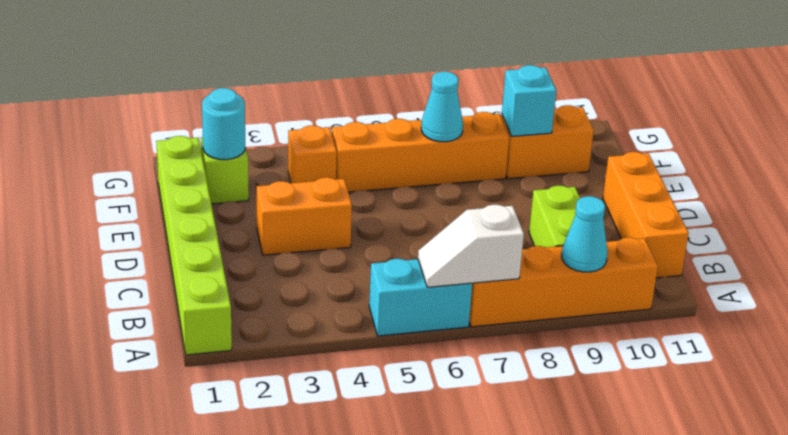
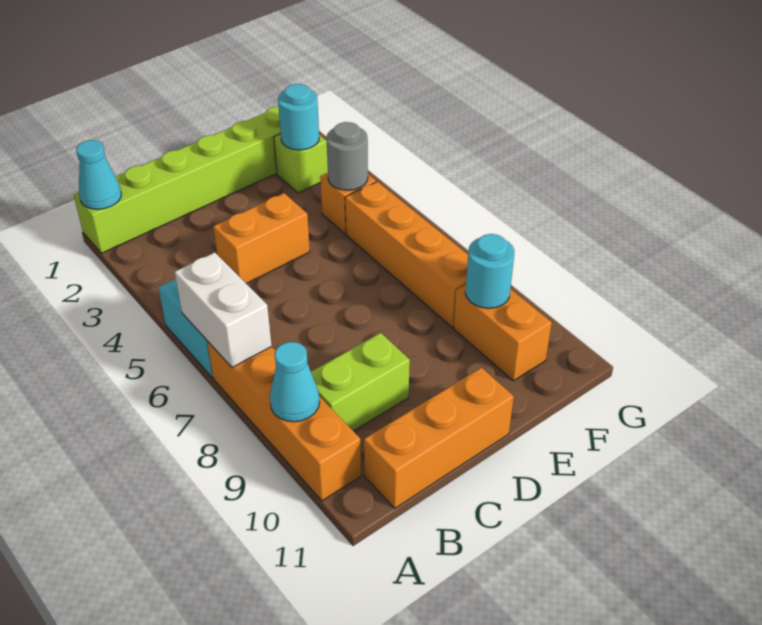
white 1x2 slope [418,205,524,287] -> white 1x2 brick [175,252,272,367]
orange 1x2 brick [257,177,352,255] -> orange 1x2 brick turned to [213,193,310,284]
none -> grey 1x1 round brick [326,122,368,190]
cyan 1x1 cone [421,72,463,142] -> cyan 1x1 cone moved to [76,140,121,209]
cyan 1x1 brick [502,65,556,137] -> cyan 1x1 round brick [465,234,514,308]

